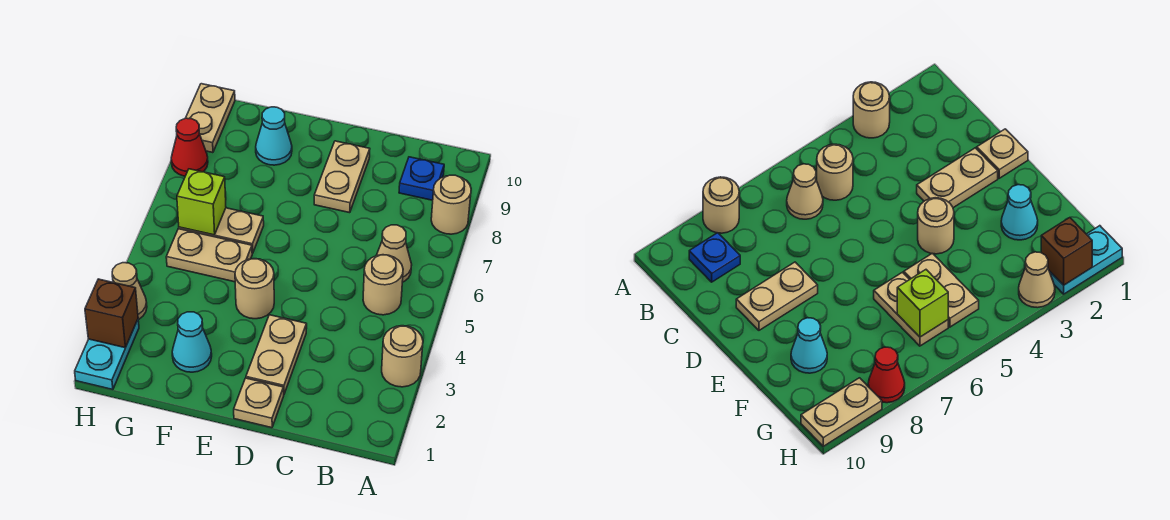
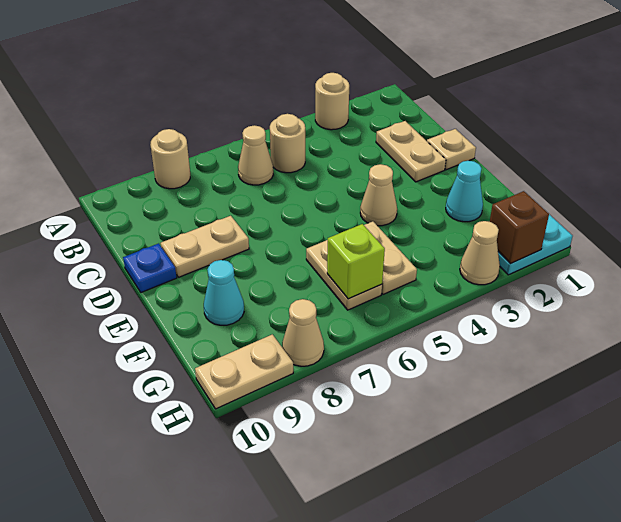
blue 1x1 plate [399,157,444,200] -> blue 1x1 plate moved to [123,243,177,292]
tan 1x2 plate [246,315,307,394] -> tan 1x2 plate turned to [376,121,446,182]
tan 1x1 round brick [235,259,274,319] -> tan 1x1 cone [360,164,397,226]
red 1x1 cone [171,118,208,176] -> tan 1x1 cone [282,299,324,366]

